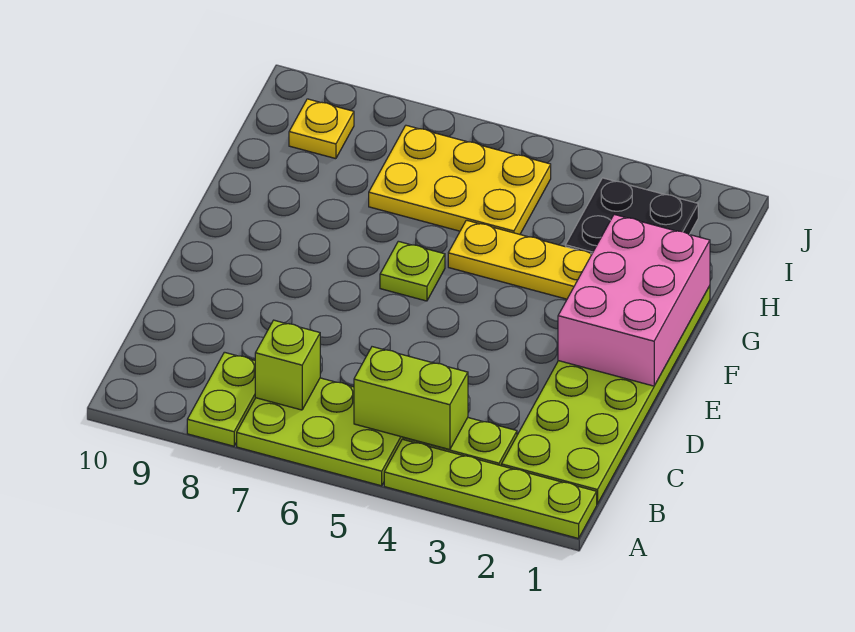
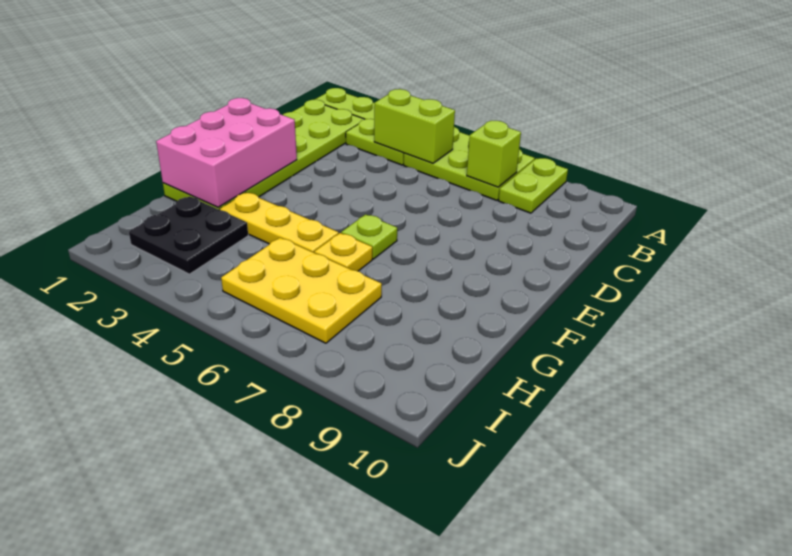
yellow 1x1 plate [289,99,354,159] -> yellow 1x1 plate moved to [314,233,372,271]

